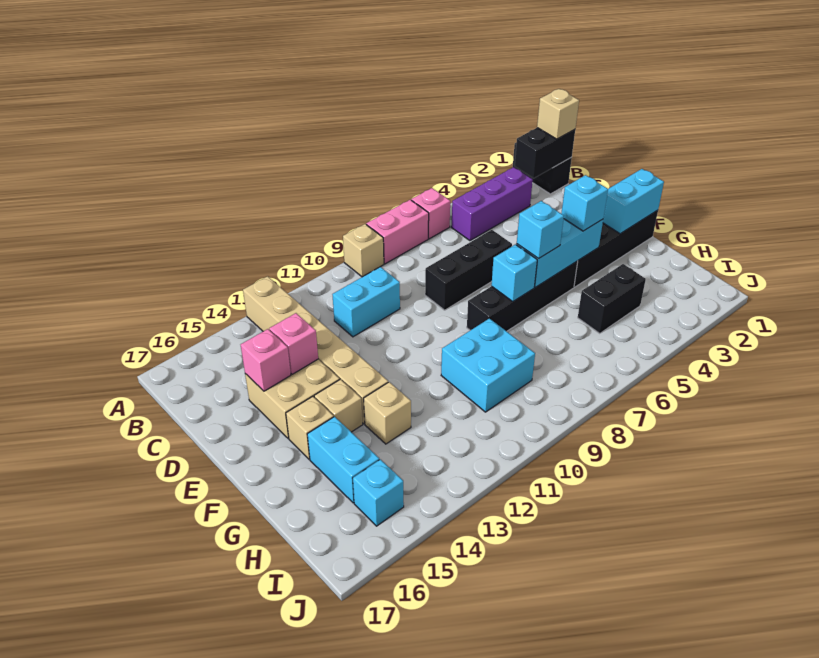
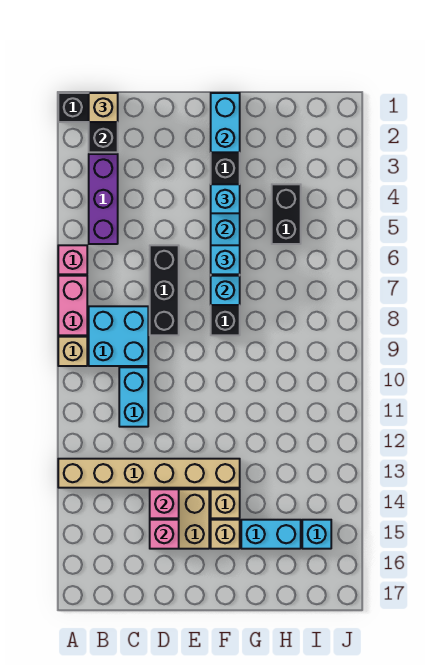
cyan 2x2 brick [441,318,535,412] -> cyan 2x2 brick moved to [89,306,148,366]
tan 1x1 brick [364,382,411,444] -> none

